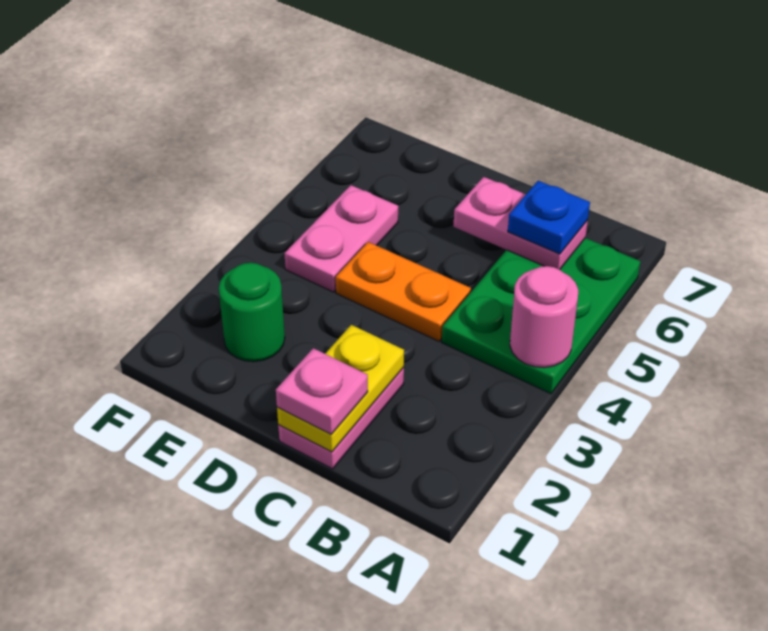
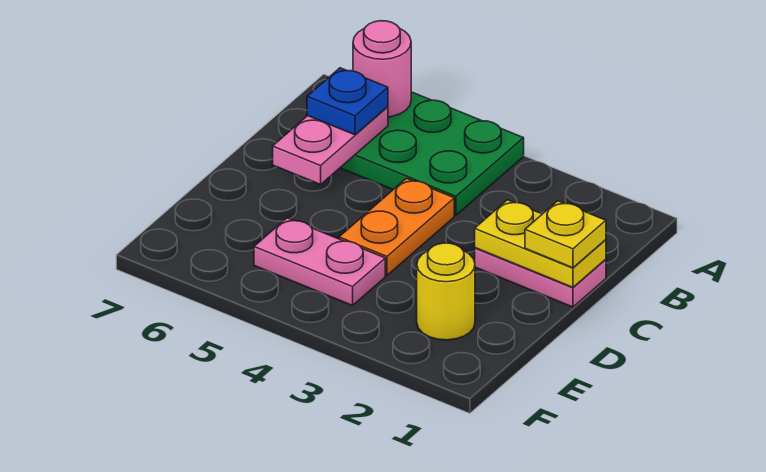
pink 1x1 round brick [510,266,578,368] -> pink 1x1 round brick moved to [353,21,411,117]
pink 1x1 plate [276,348,368,434] -> yellow 1x1 plate [525,201,606,268]
green 1x1 round brick [219,263,285,362] -> yellow 1x1 round brick [417,243,475,340]

